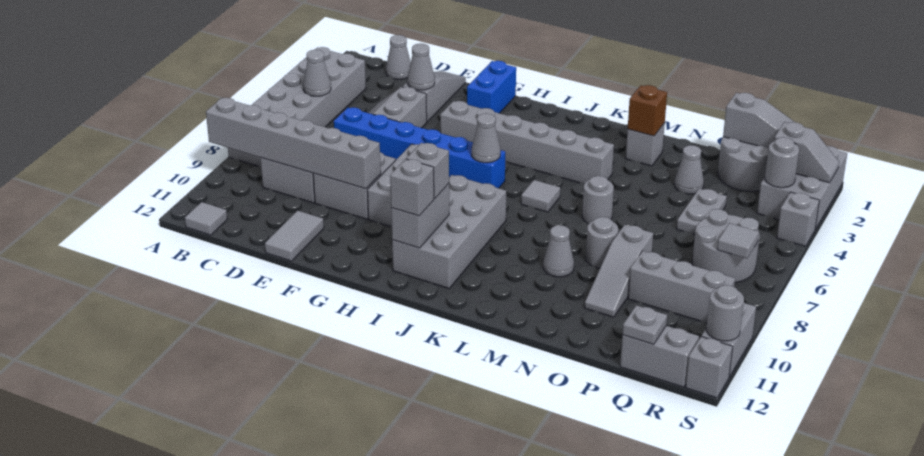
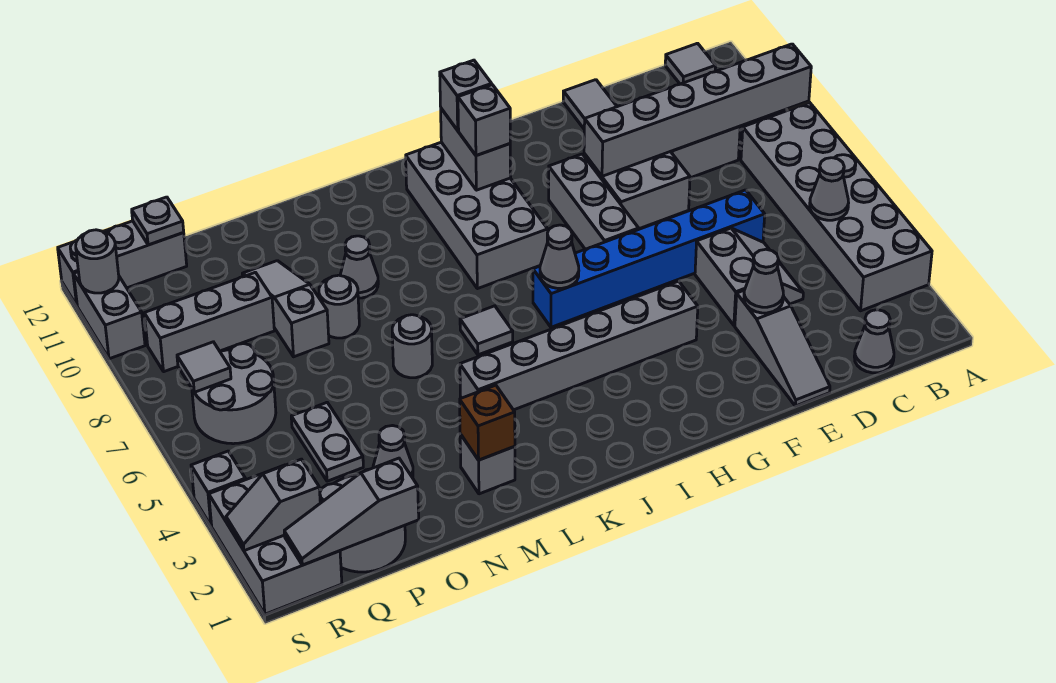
blue 1x2 brick [467,61,516,113] -> none
grey 1x1 round brick [765,137,799,188] -> none

